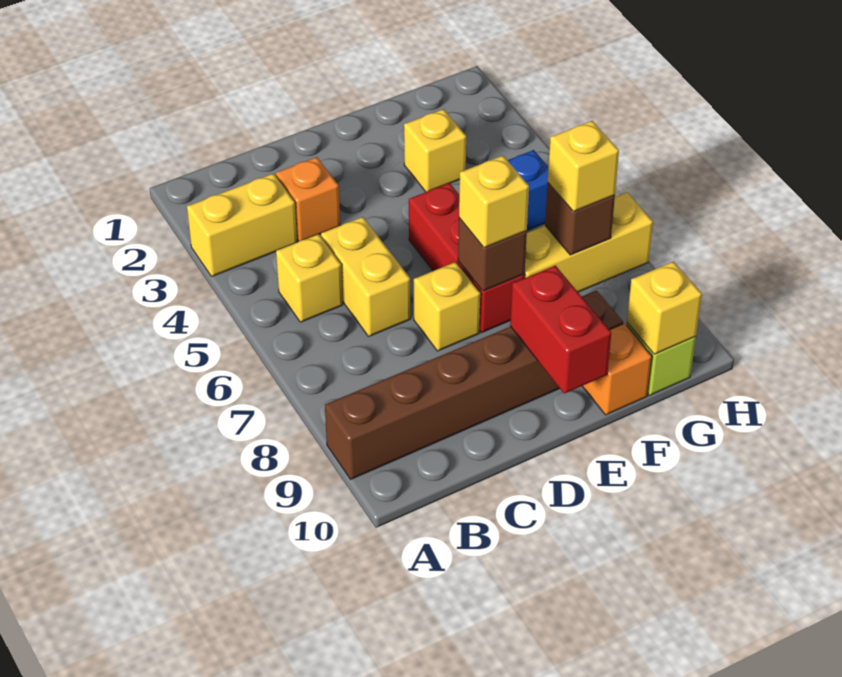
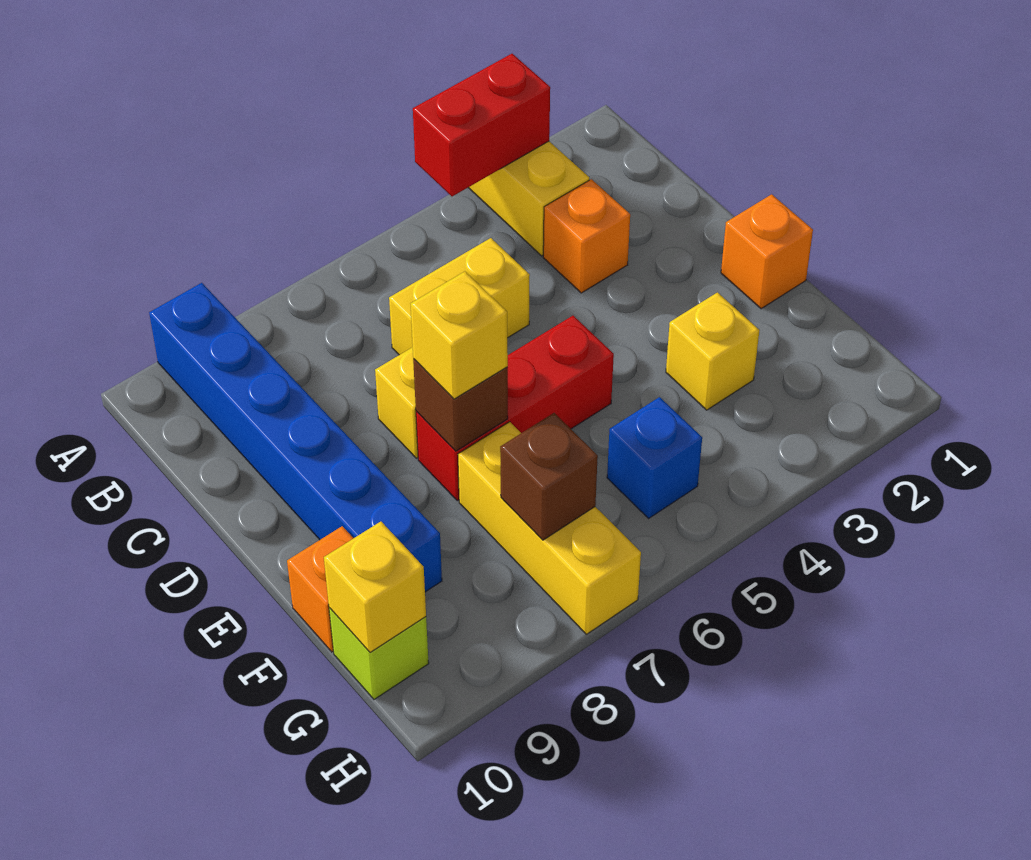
brown 1x6 brick [325,290,623,480] -> blue 1x6 brick [149,283,442,592]
yellow 1x1 brick [276,234,343,322] -> none
none -> orange 1x1 brick [721,194,813,309]
red 1x2 brick [510,266,611,394] -> red 1x2 brick moved to [413,54,550,196]
yellow 1x1 brick [548,121,619,212] -> none

